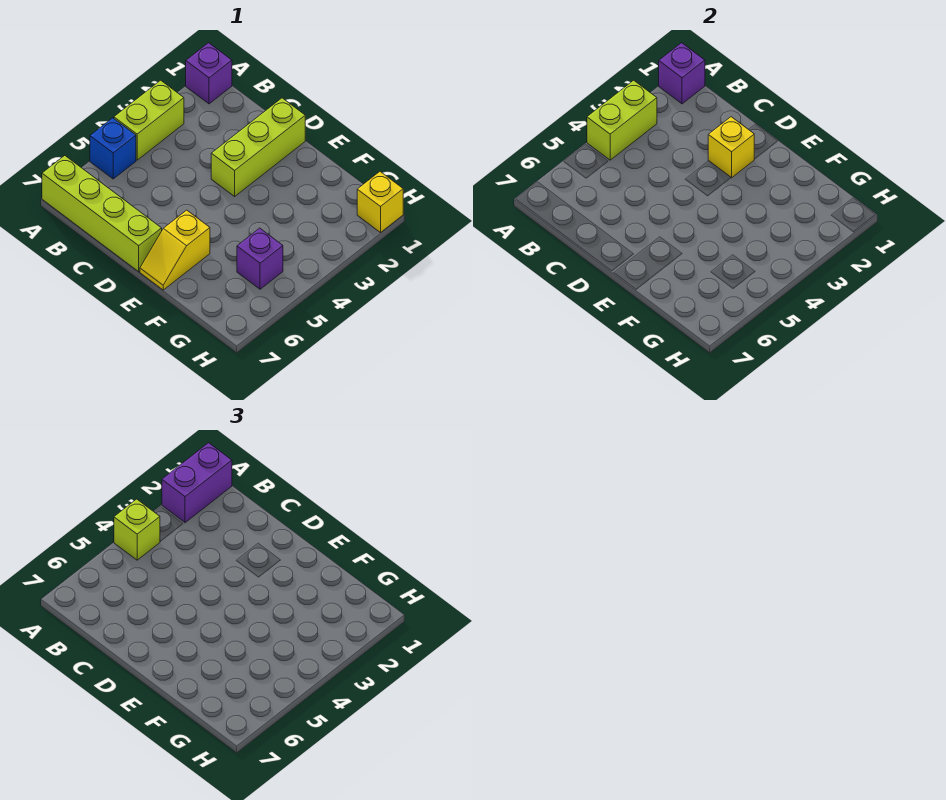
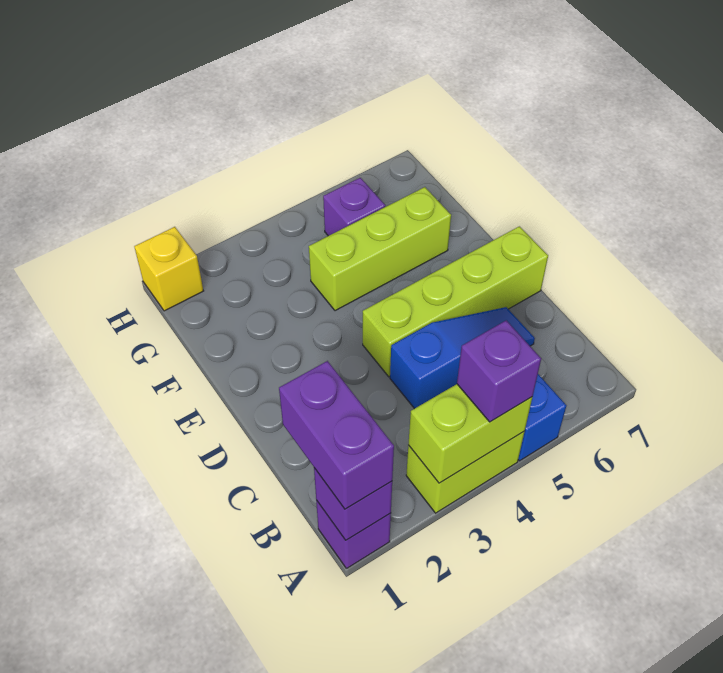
purple 1x2 brick [162,443,232,523] -> purple 1x2 brick turned to [279,361,394,509]
lime 1x1 brick [114,499,160,560] -> purple 1x1 brick [457,320,541,422]
lime 1x4 brick [42,156,162,272] -> lime 1x4 brick turned to [363,226,548,377]
none -> blue 1x3 slope [390,307,535,409]
lime 1x3 brick [211,98,305,196] -> lime 1x3 brick moved to [309,187,451,311]
yellow 1x1 brick [708,117,754,178] -> none
yellow 1x2 slope [140,210,210,290] -> none

